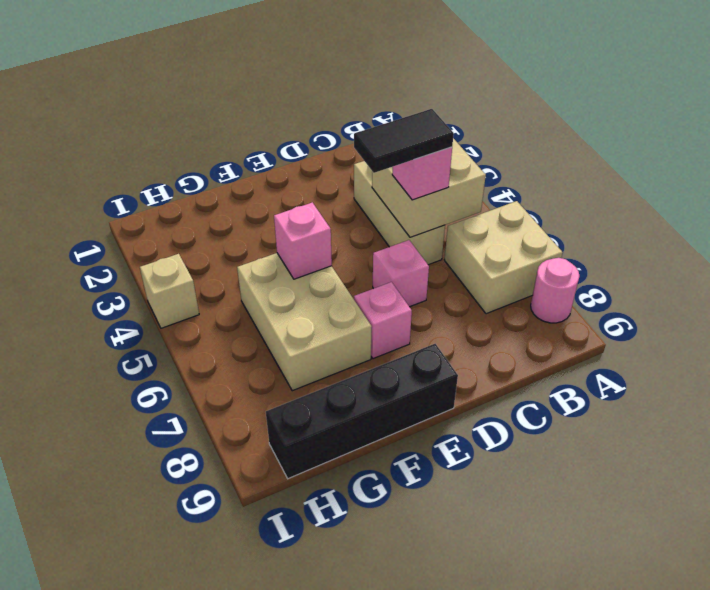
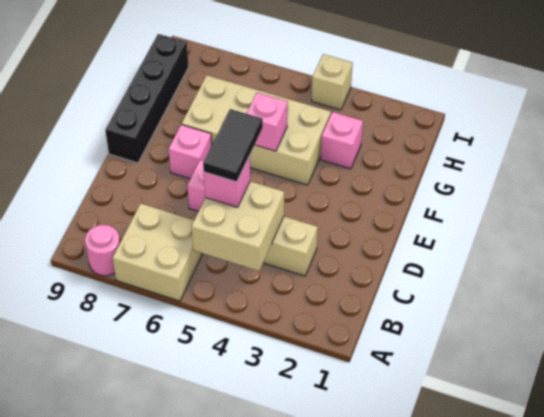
tan 2x3 brick [237,253,372,391] -> tan 2x4 brick [182,75,331,185]
none -> pink 1x1 brick [321,112,363,169]

